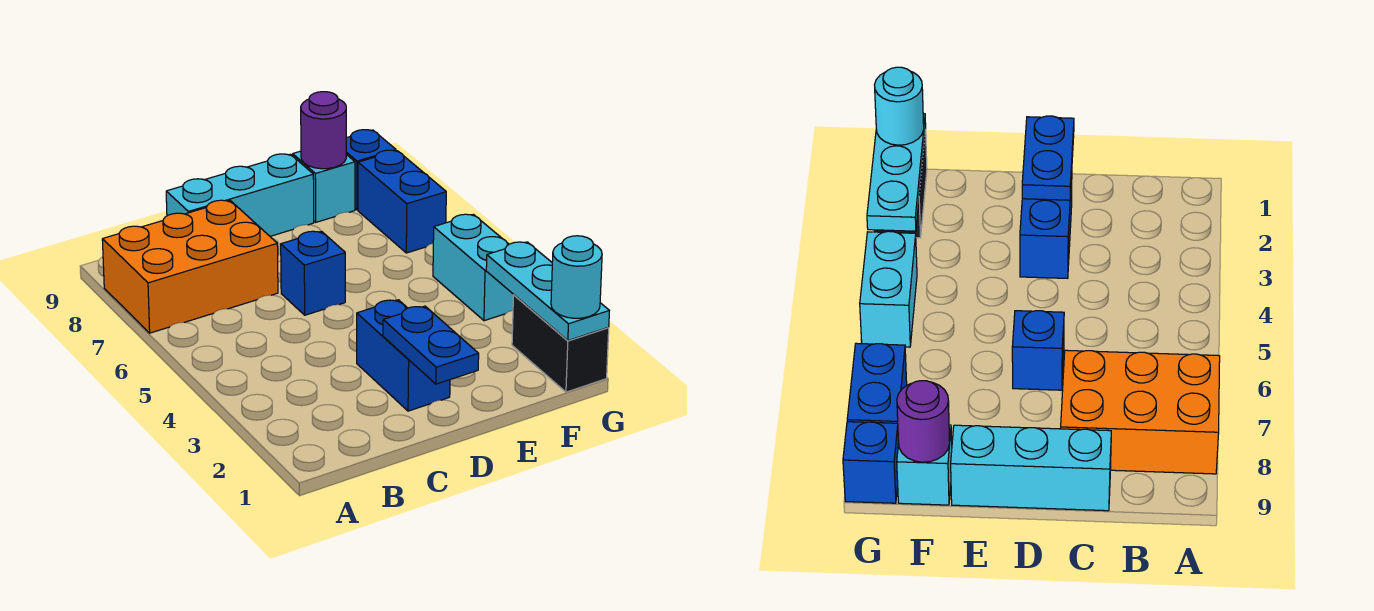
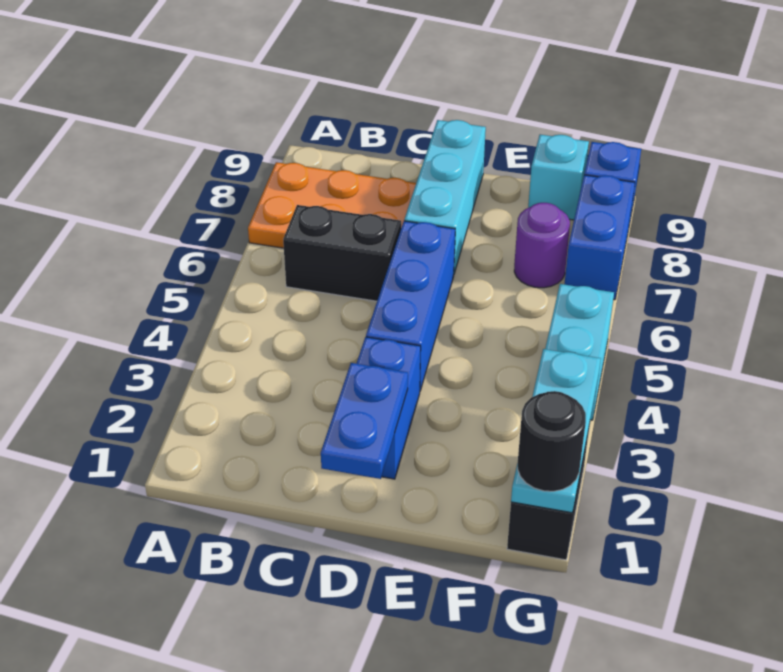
orange 2x3 brick [102,200,278,333] -> orange 2x3 plate [248,162,416,248]
none -> black 1x2 brick [283,205,401,301]
cyan 1x3 brick [166,154,314,236] -> cyan 1x3 brick turned to [404,120,486,273]
blue 1x1 brick [281,231,345,315] -> blue 1x3 brick [366,221,455,390]
purple 1x1 round brick [301,92,346,169] -> purple 1x1 round brick moved to [514,203,570,288]
cyan 1x1 round brick [551,236,602,318] -> black 1x1 round brick [518,391,586,491]

